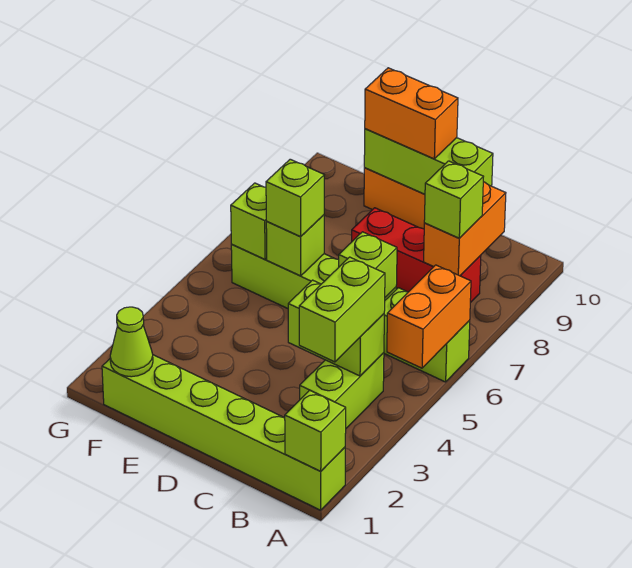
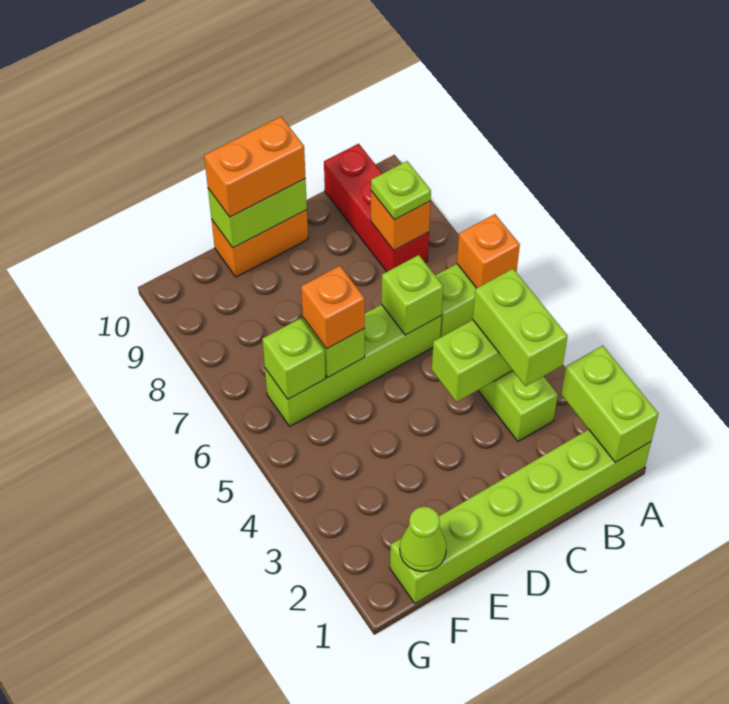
lime 1x1 brick [285,390,346,471] -> lime 1x2 brick [561,345,658,462]
orange 1x2 brick [387,265,471,368] -> orange 1x1 brick [457,214,520,288]
red 1x3 brick [352,208,481,303] -> red 1x3 brick turned to [324,144,429,272]
orange 1x2 brick [424,182,506,276] -> orange 1x1 brick [371,191,431,250]
lime 1x1 brick [424,161,483,238] -> lime 1x1 plate [371,161,431,220]
lime 1x3 brick [364,129,493,194] -> lime 1x2 brick [208,179,307,248]
lime 1x1 brick [266,159,324,237] -> orange 1x1 brick [301,266,365,349]

